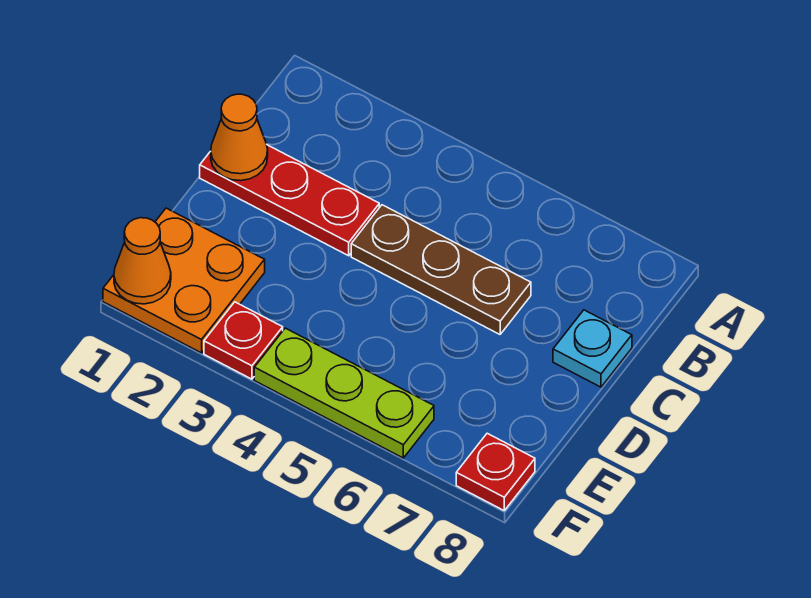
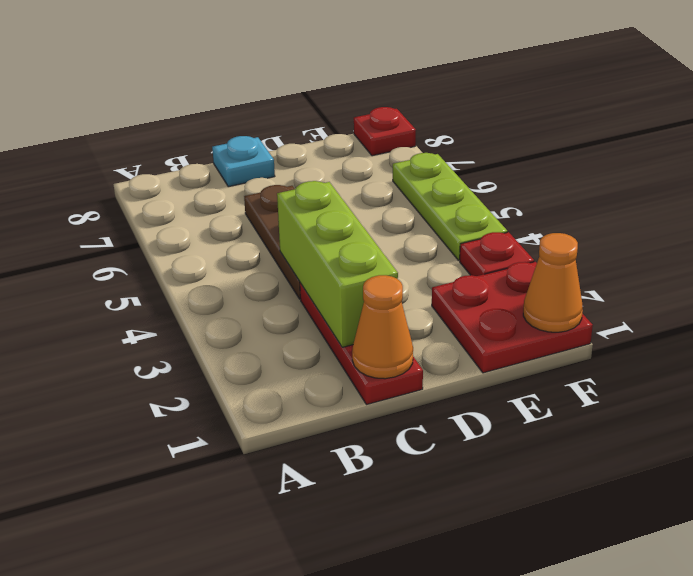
none -> lime 1x3 brick [277,181,398,347]
orange 2x2 plate [103,208,265,353] -> red 2x2 plate [432,262,593,373]

